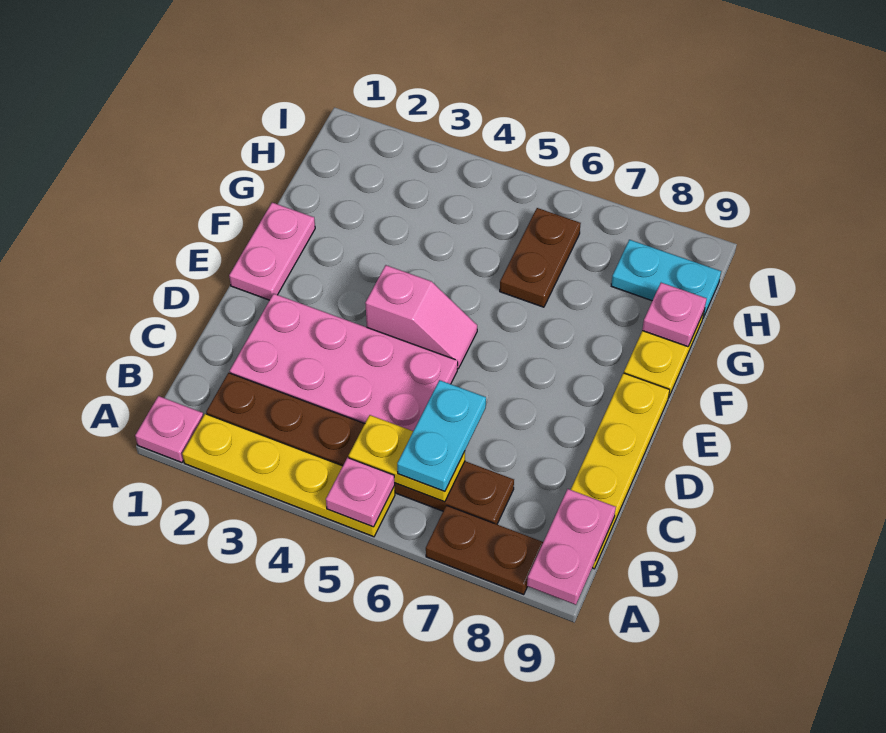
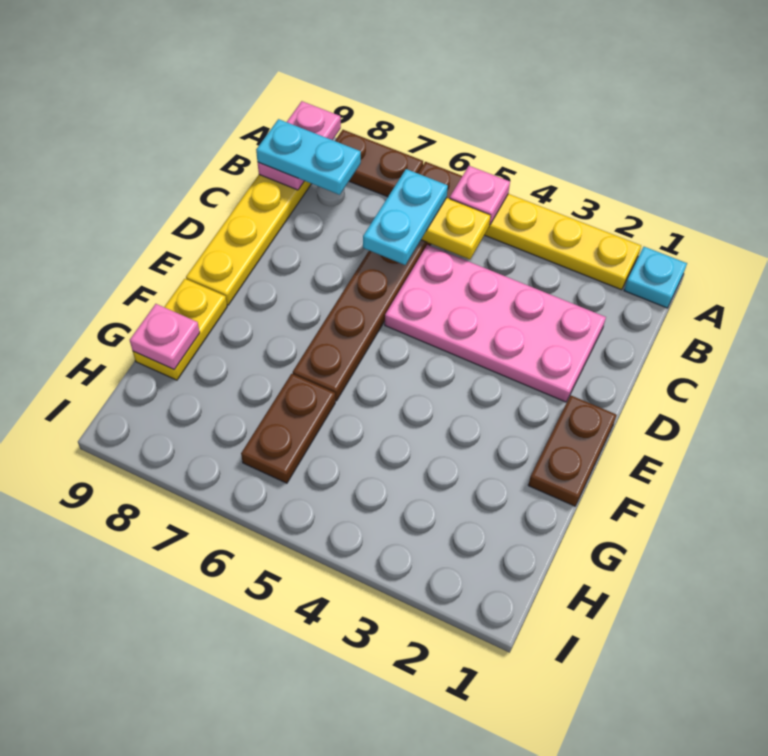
pink 1x1 plate [135,396,203,463] -> cyan 1x1 plate [624,247,687,308]
brown 1x6 plate [206,373,514,524] -> brown 1x6 plate turned to [293,162,462,401]
pink 1x2 plate [229,203,315,300] -> brown 1x2 plate [528,395,616,506]
pink 1x2 slope [365,265,477,369] -> none
cyan 1x2 plate [611,240,721,318] -> cyan 1x2 plate moved to [256,119,361,195]

